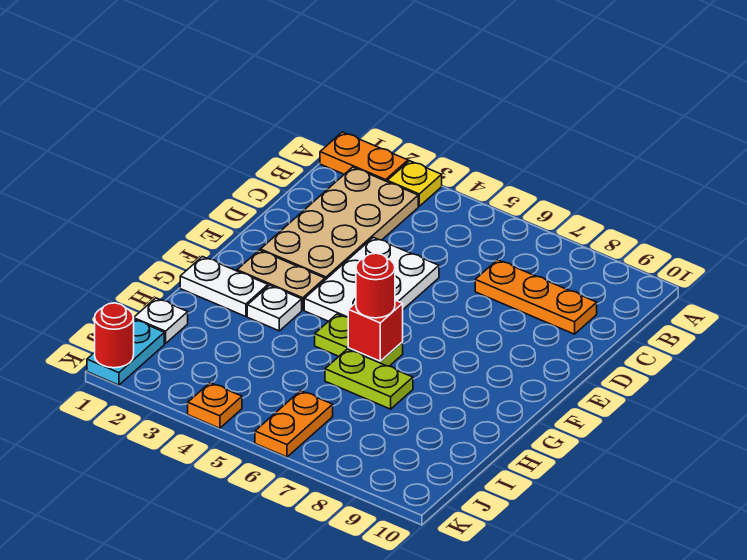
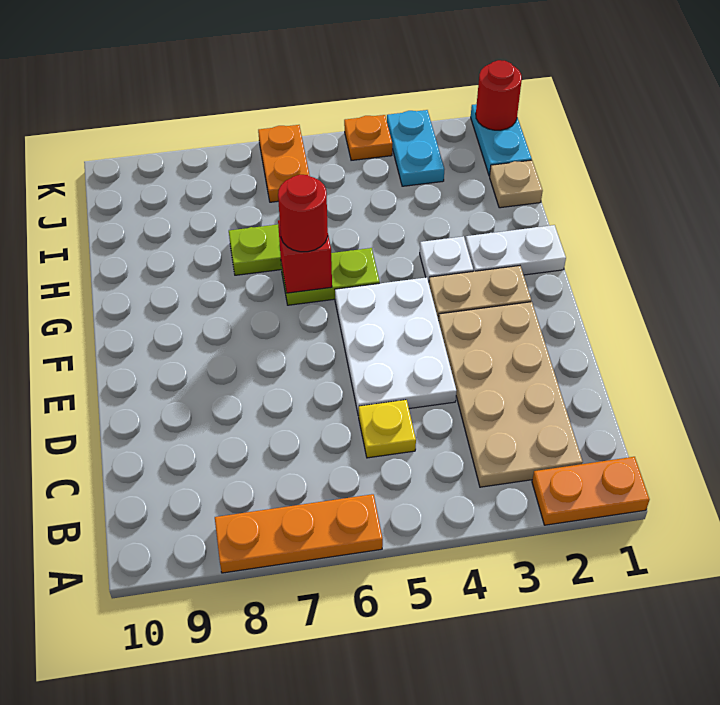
yellow 1x1 plate [387,161,442,206] -> yellow 1x1 plate moved to [359,400,416,458]
orange 1x3 plate [475,260,597,334] -> orange 1x3 plate moved to [215,494,383,573]
white 1x1 plate [134,298,188,344] -> tan 1x1 plate [490,160,543,208]
none -> cyan 1x2 plate [387,110,445,186]

